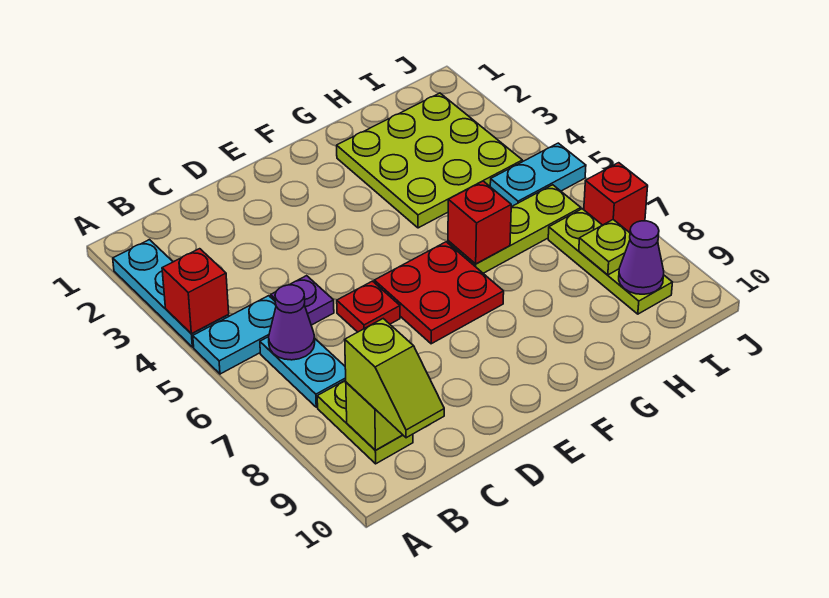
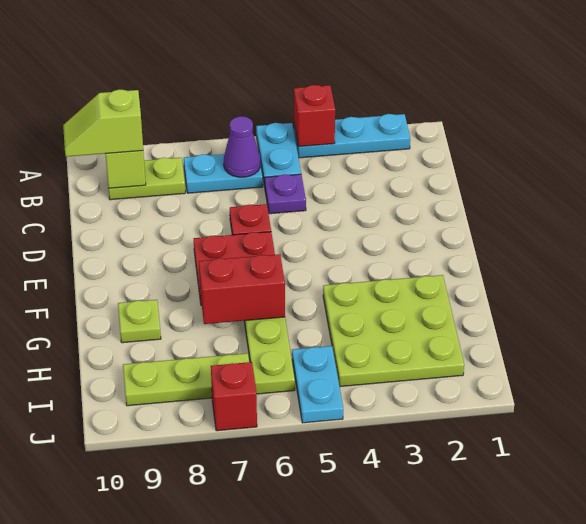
red 1x1 brick [448,181,511,264] -> red 1x2 brick [199,254,285,324]
lime 1x1 plate [579,220,630,275] -> lime 1x1 plate moved to [118,300,161,343]
purple 1x1 cone [619,221,664,294] -> none

